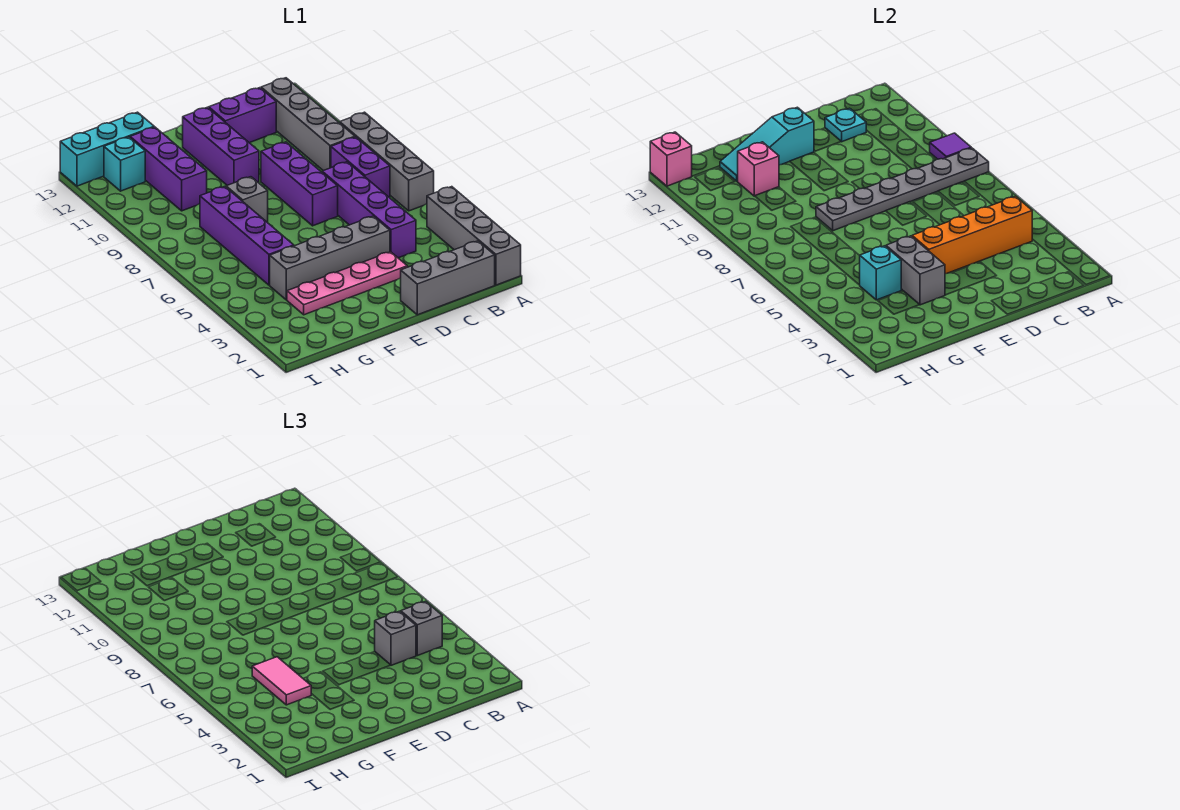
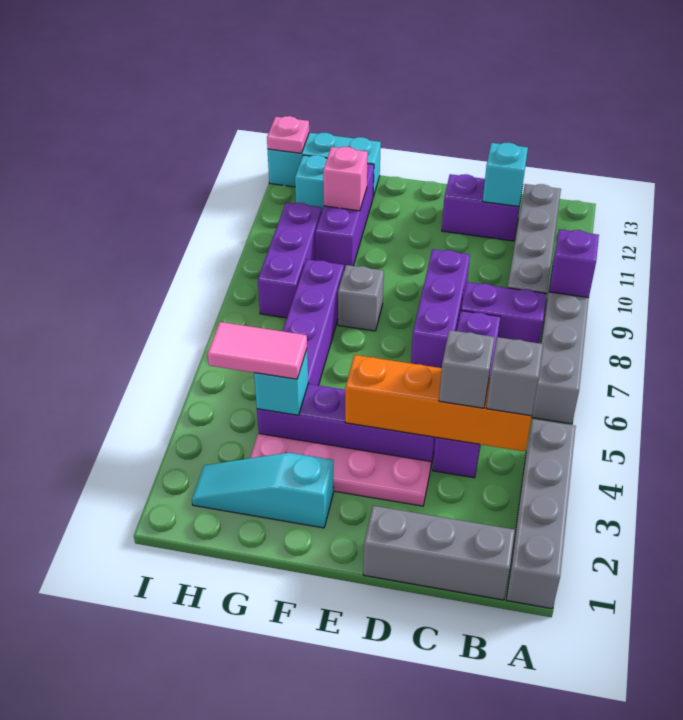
grey 1x6 plate [816,148,989,231] -> none
purple 1x1 tile [930,133,971,159] -> purple 1x1 brick [549,229,599,298]
purple 1x2 brick [331,137,390,197] -> purple 1x2 brick turned to [461,282,547,343]
cyan 1x1 plate [825,108,866,142] -> cyan 1x1 brick [483,143,528,206]
grey 1x4 brick [270,216,390,300] -> purple 1x4 brick [257,384,436,470]
purple 1x3 brick [183,107,259,185] -> purple 1x3 brick moved to [258,203,322,318]
cyan 1x3 slope [720,107,814,181] -> cyan 1x3 slope moved to [192,453,334,528]
grey 1x2 brick [886,236,945,305] -> none
pink 1x2 tile [252,657,311,705] -> pink 1x2 tile turned to [208,322,307,379]
pink 1x1 brick [650,132,692,186] -> pink 1x1 plate [267,116,309,153]

